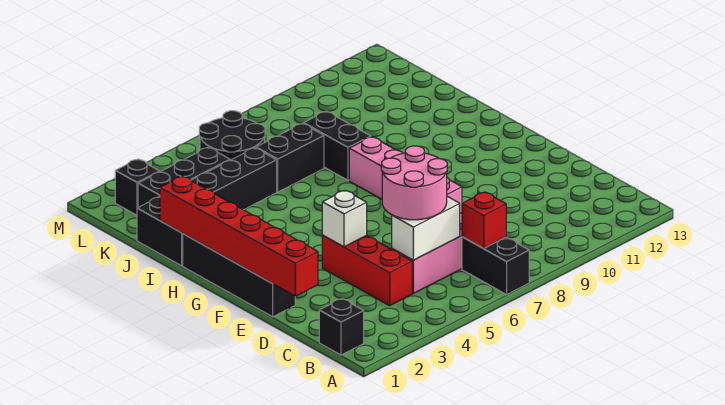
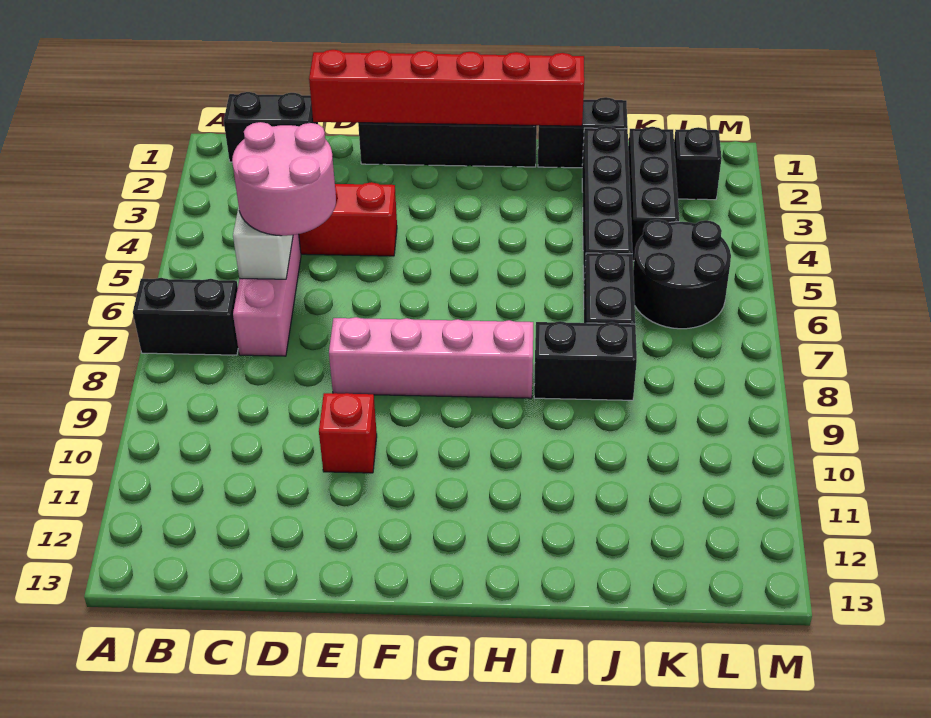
black 1x1 brick [319,299,364,355] -> black 1x2 brick [224,92,318,162]
red 1x1 brick [462,192,506,248] -> red 1x1 brick moved to [319,393,377,473]
white 1x1 brick [322,190,367,247] -> none

